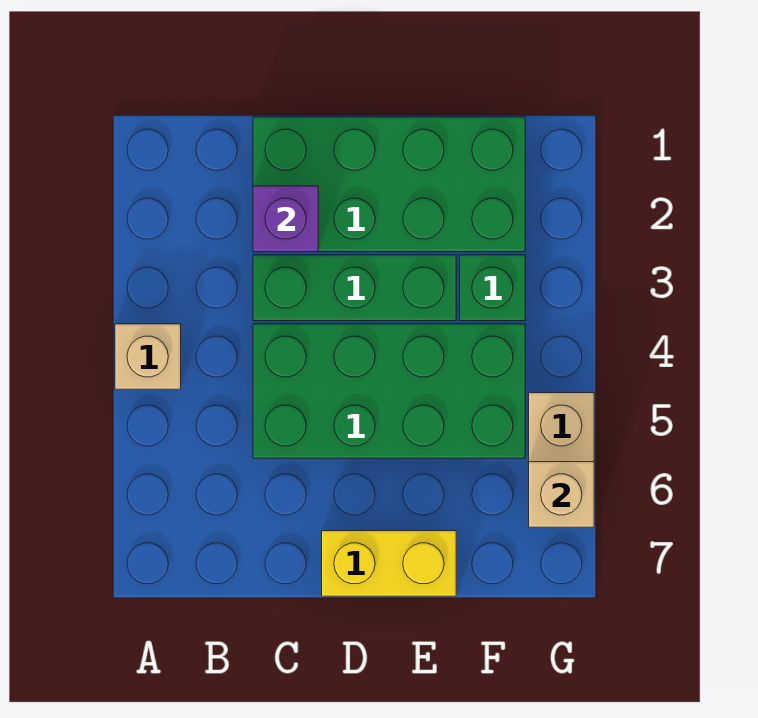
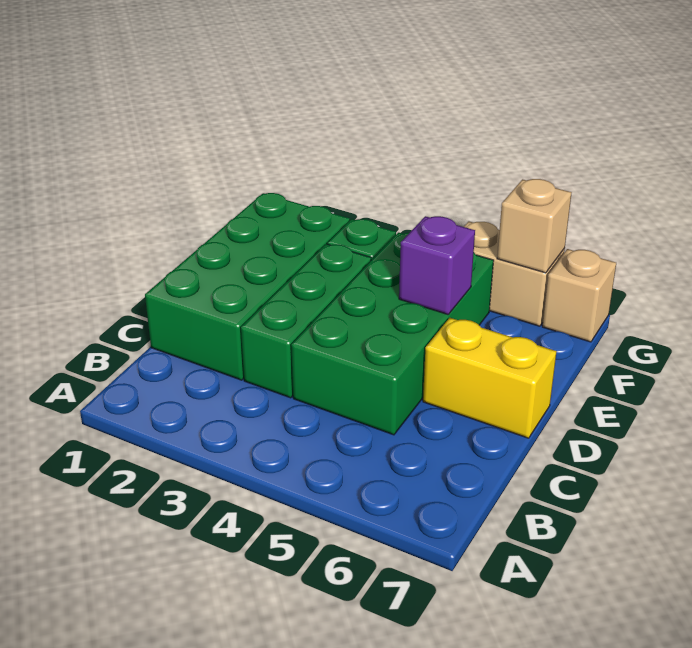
tan 1x1 brick [115,324,181,389] -> tan 1x1 brick moved to [542,249,616,342]
purple 1x1 brick [253,186,318,252] -> purple 1x1 brick moved to [399,216,475,315]
yellow 1x2 brick [322,531,456,596] -> yellow 1x2 brick turned to [423,318,557,438]

